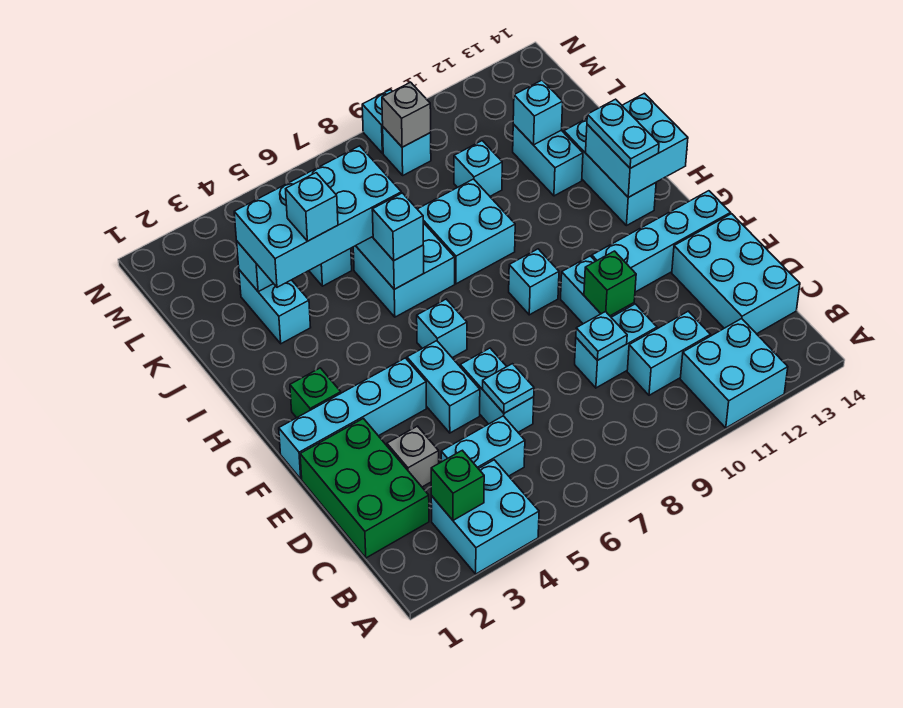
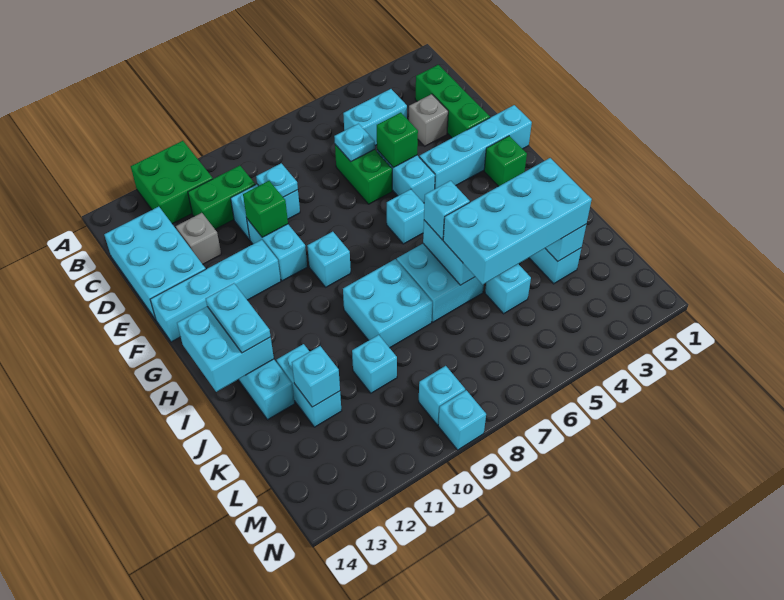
cyan 2x2 brick [431,460,539,574] -> none
cyan 2x2 brick [680,319,788,428] -> green 2x2 brick [131,141,213,224]
green 1x1 brick [431,450,484,520] -> green 1x1 brick moved to [377,113,418,167]
green 2x3 brick [300,419,429,558] -> green 1x3 brick [415,65,490,138]
cyan 1x2 brick [627,311,710,395] -> green 1x2 brick [188,166,255,229]
cyan 1x2 brick [460,348,534,432] -> green 1x2 brick [335,145,392,204]
cyan 1x1 brick [286,173,338,241] -> none
grey 1x1 brick [382,82,431,147] -> grey 1x1 brick moved to [176,213,221,264]

